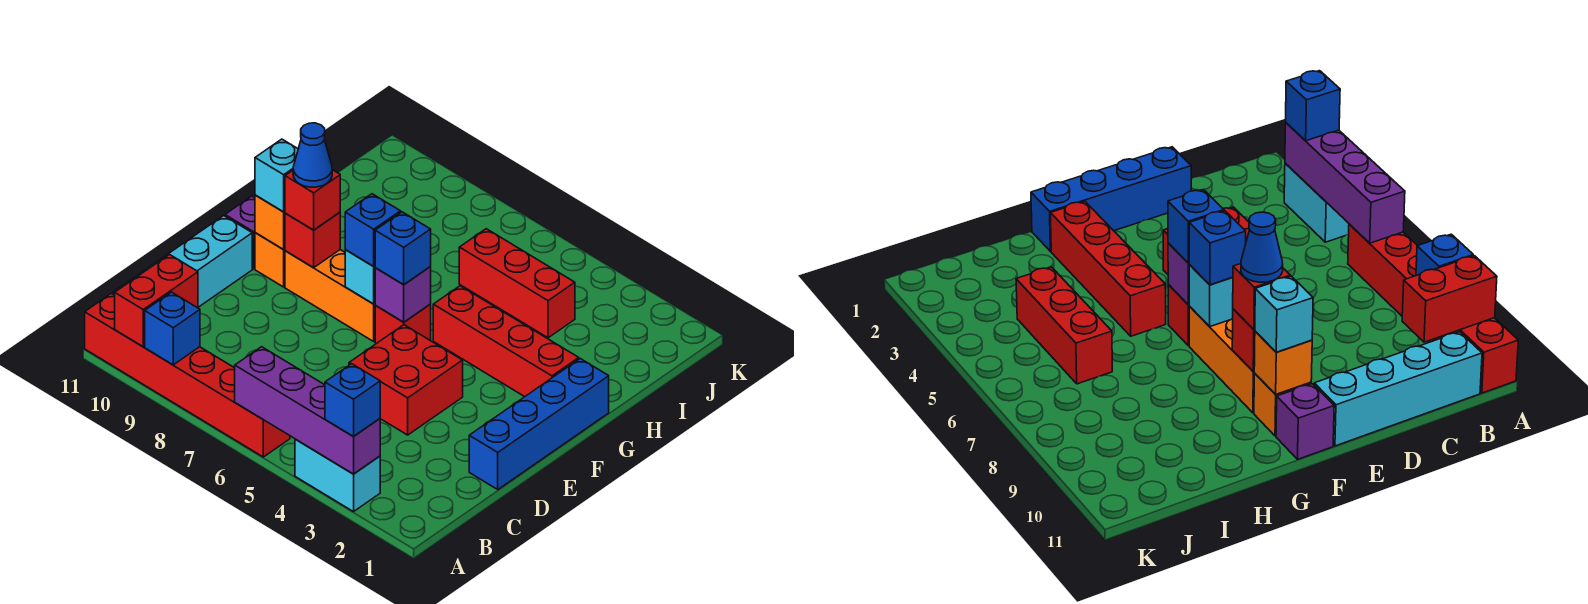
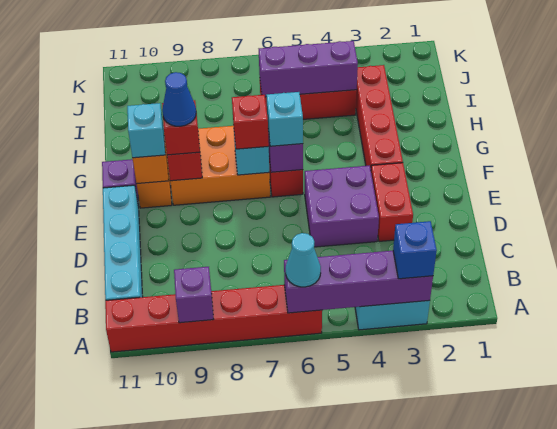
none -> cyan 1x1 cone [286,233,321,287]
blue 1x1 brick [145,292,200,365] -> purple 1x1 brick [174,267,214,323]
red 1x2 brick [115,255,198,347] -> red 1x2 brick moved to [371,163,413,241]
blue 1x4 brick [469,359,609,489] -> none
red 2x2 brick [349,325,463,435] -> purple 2x2 brick [305,166,379,247]
blue 1x1 brick [375,212,431,285] -> cyan 1x1 brick [266,92,303,146]
orange 1x3 brick [285,250,376,341] -> orange 2x3 brick [170,126,270,205]
blue 1x1 brick [345,194,401,266] -> red 1x1 brick [232,95,269,149]
red 1x4 brick [433,286,579,397] -> red 1x4 brick turned to [356,65,403,169]
none -> purple 1x3 brick [259,41,358,97]

